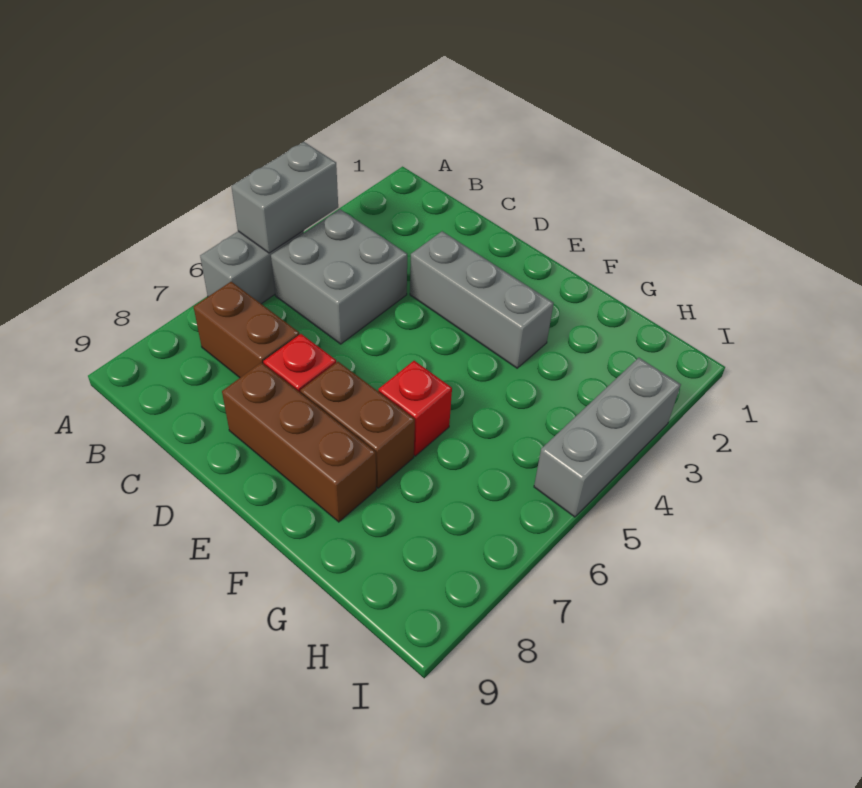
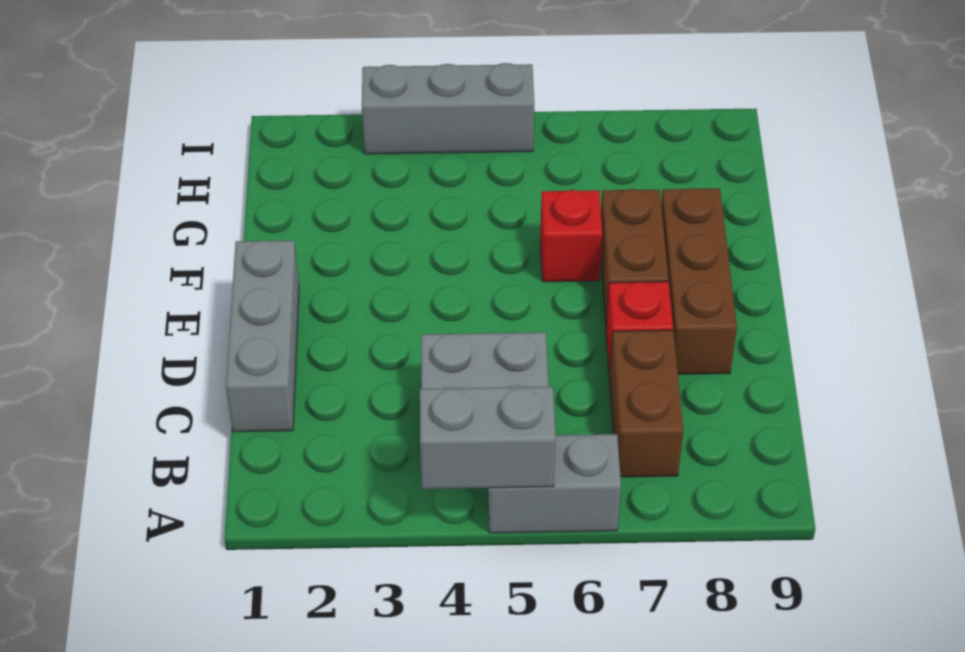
grey 1x3 brick [410,231,554,368] -> grey 1x3 brick moved to [226,240,299,432]

